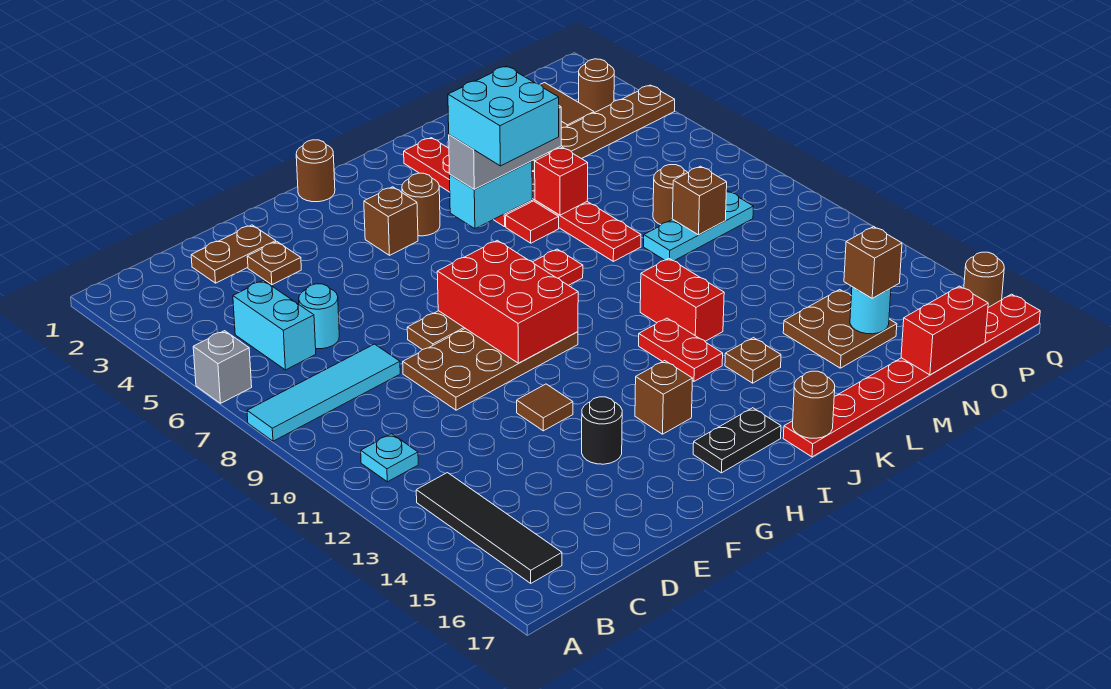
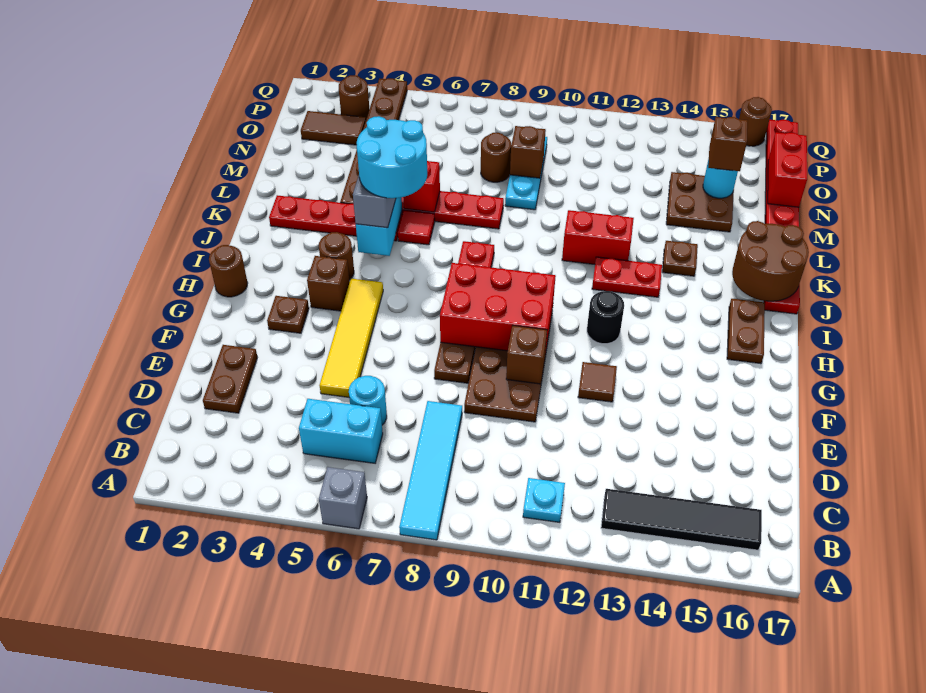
brown 1x1 plate [247,242,301,285] -> brown 1x1 plate moved to [267,296,309,333]
none -> yellow 1x4 tile [320,279,383,397]
black 1x1 round brick [582,397,622,464] -> black 1x1 round brick moved to [587,291,624,344]
brown 1x1 brick [635,361,693,434] -> brown 1x1 brick moved to [506,326,547,384]
black 1x2 plate [693,408,781,473] -> brown 1x2 plate [727,299,765,364]
cyan 2x2 brick [448,66,559,166] -> cyan 2x2 round brick [357,116,427,198]
brown 1x1 round brick [793,371,835,438] -> brown 2x2 round brick [732,221,809,301]

